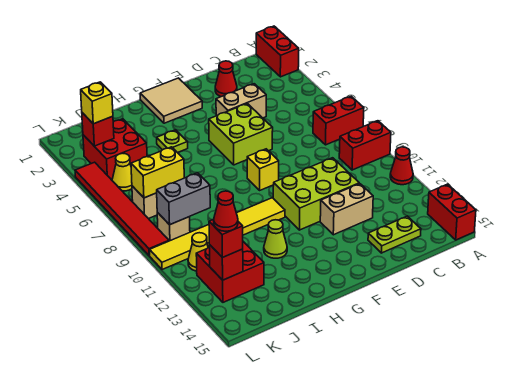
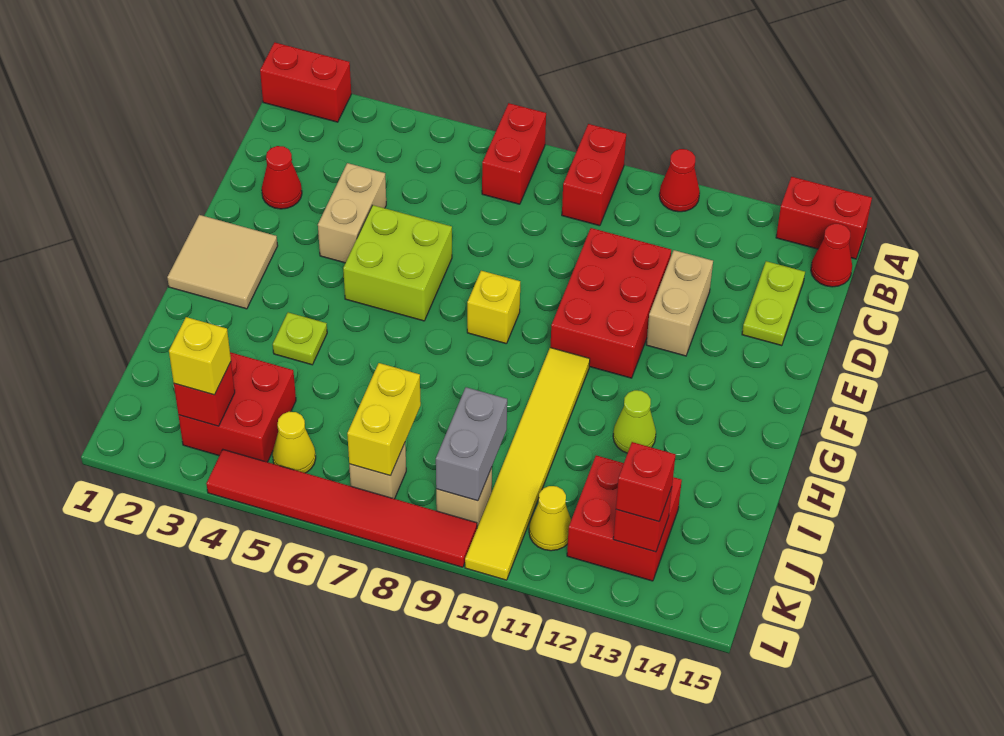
lime 2x3 brick [273,158,359,230] -> red 2x3 brick [550,228,671,378]
red 1x1 cone [214,191,238,231] -> red 1x1 cone moved to [811,224,852,287]

